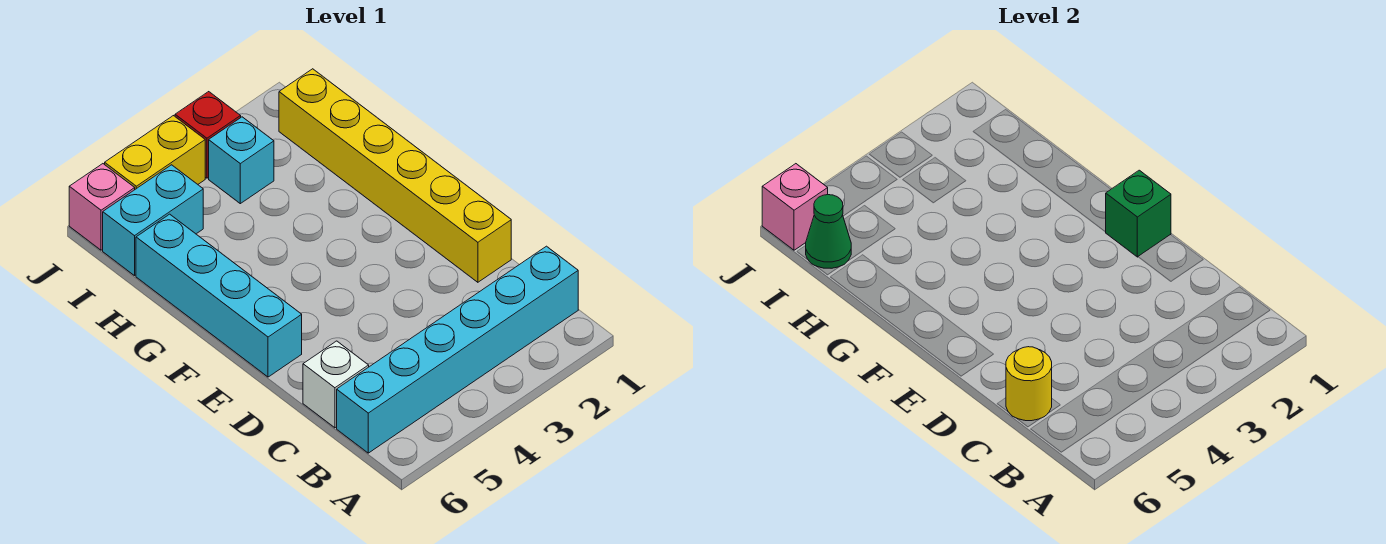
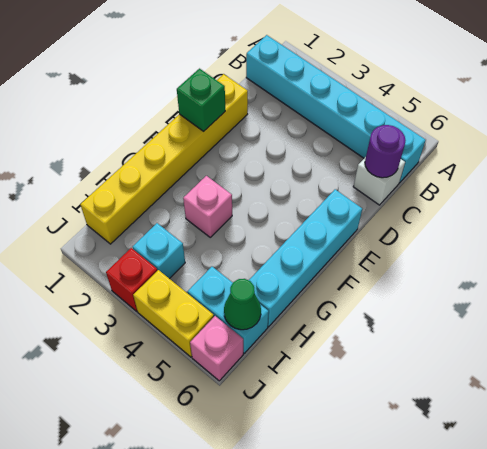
yellow 1x1 round brick [1006,347,1052,421] -> purple 1x1 round brick [365,125,406,178]
pink 1x1 brick [762,164,828,250] -> pink 1x1 brick moved to [183,176,232,237]

